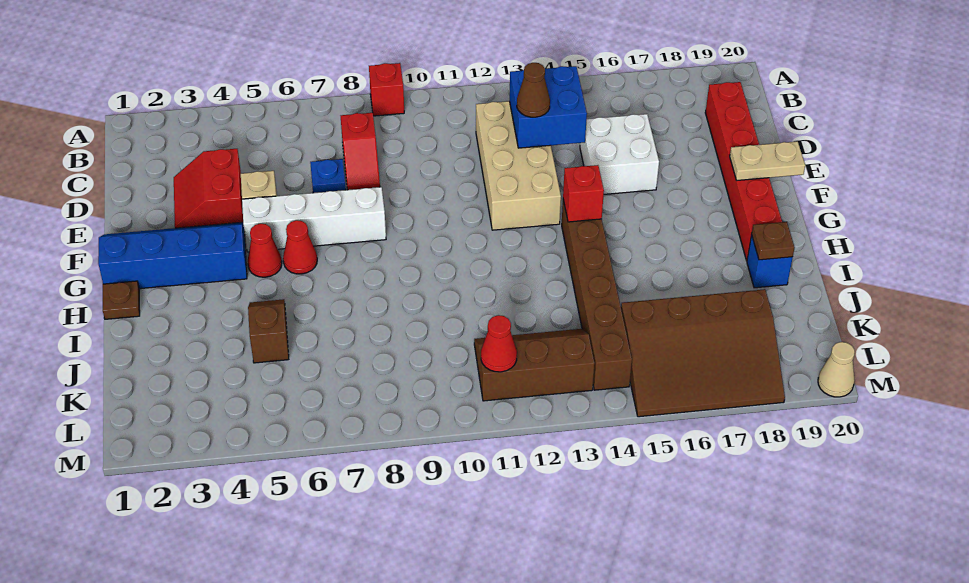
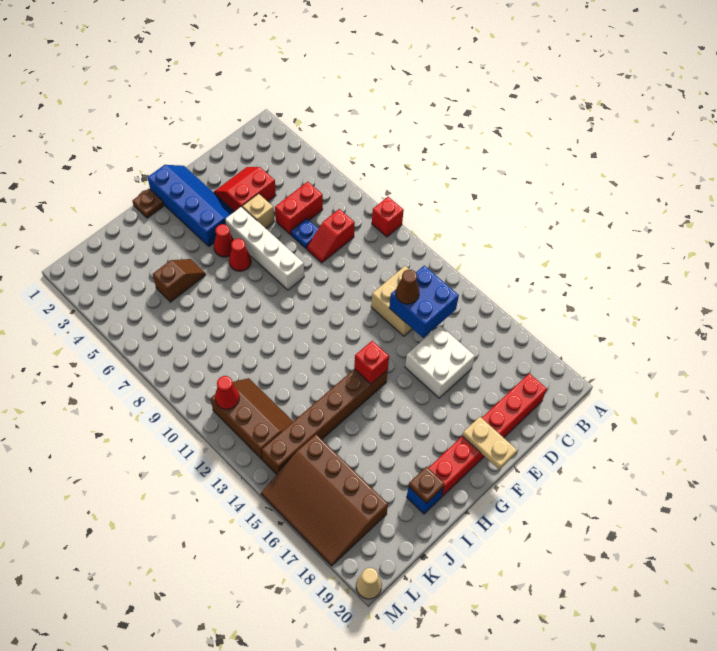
none -> red 1x2 brick [275,182,323,235]
tan 2x4 brick [476,101,561,230] -> tan 2x2 brick [371,266,412,336]

